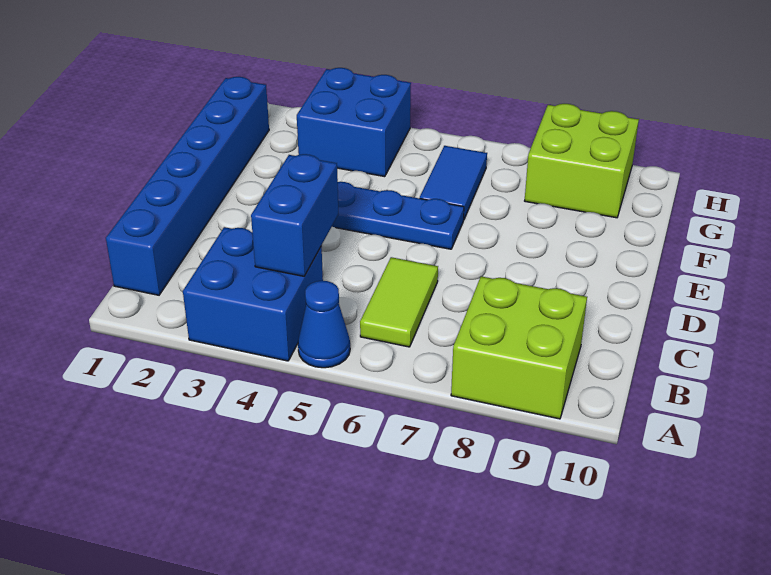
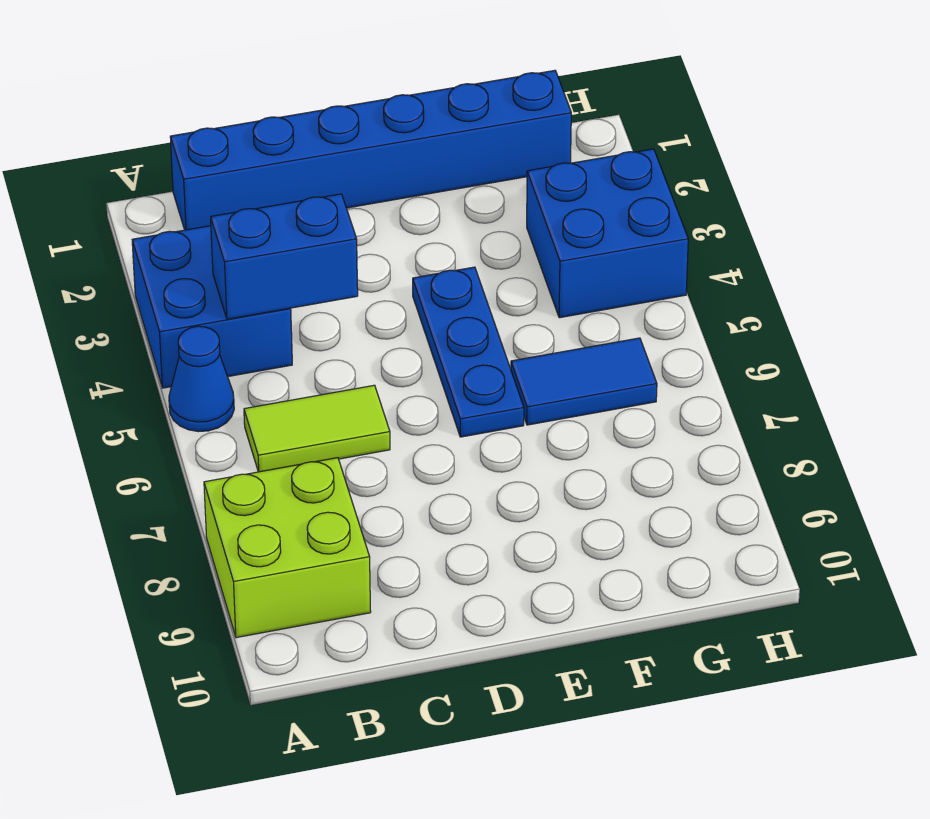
lime 2x2 brick [525,104,639,218] -> none

